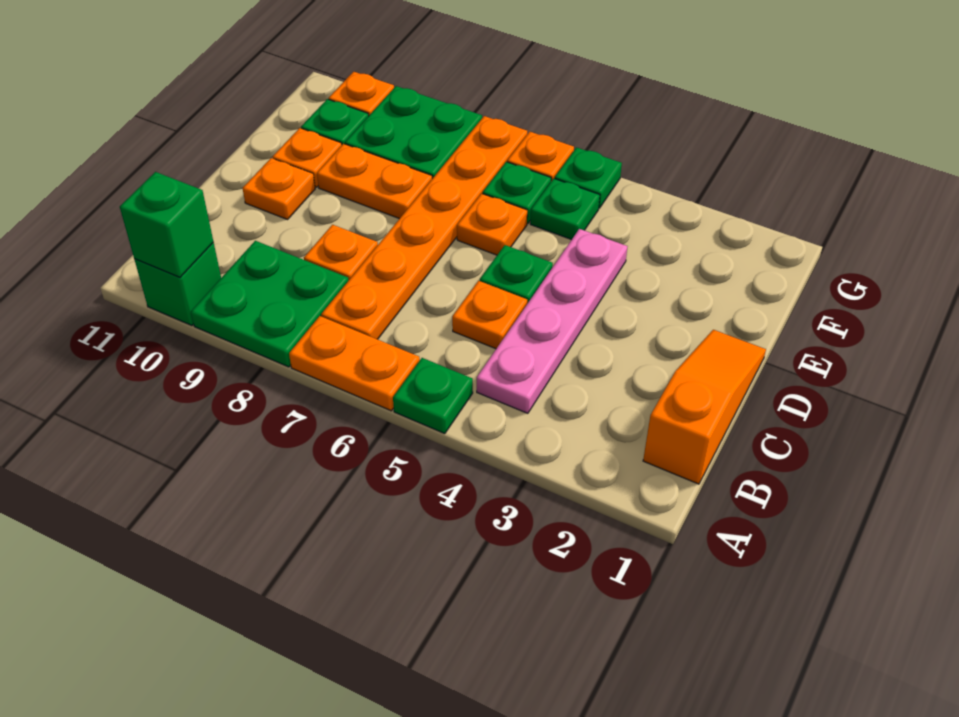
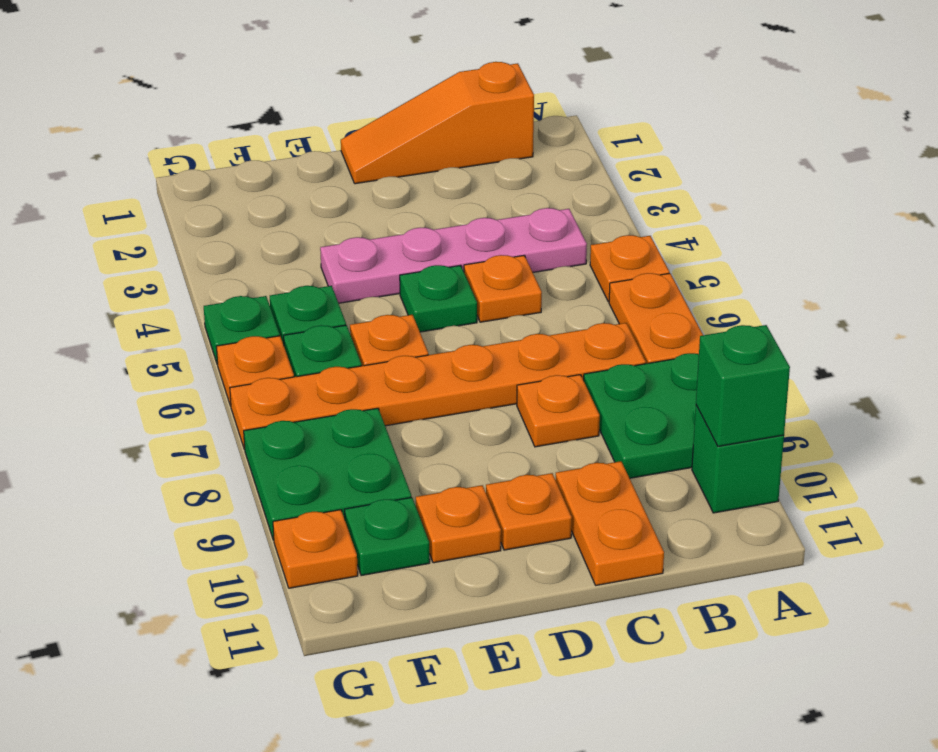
green 1x1 plate [393,358,473,434] -> orange 1x1 plate [590,235,669,302]
orange 1x2 plate [317,144,432,219] -> orange 1x2 plate moved to [556,461,664,585]

